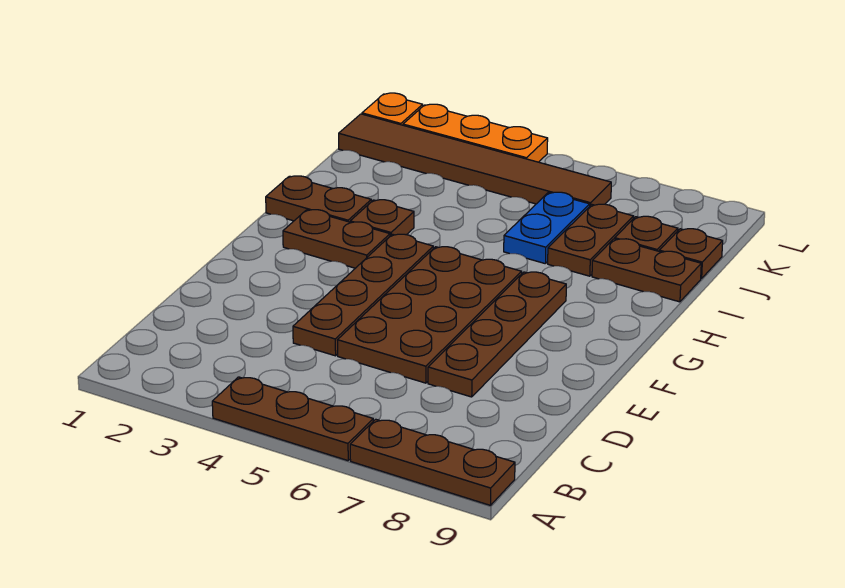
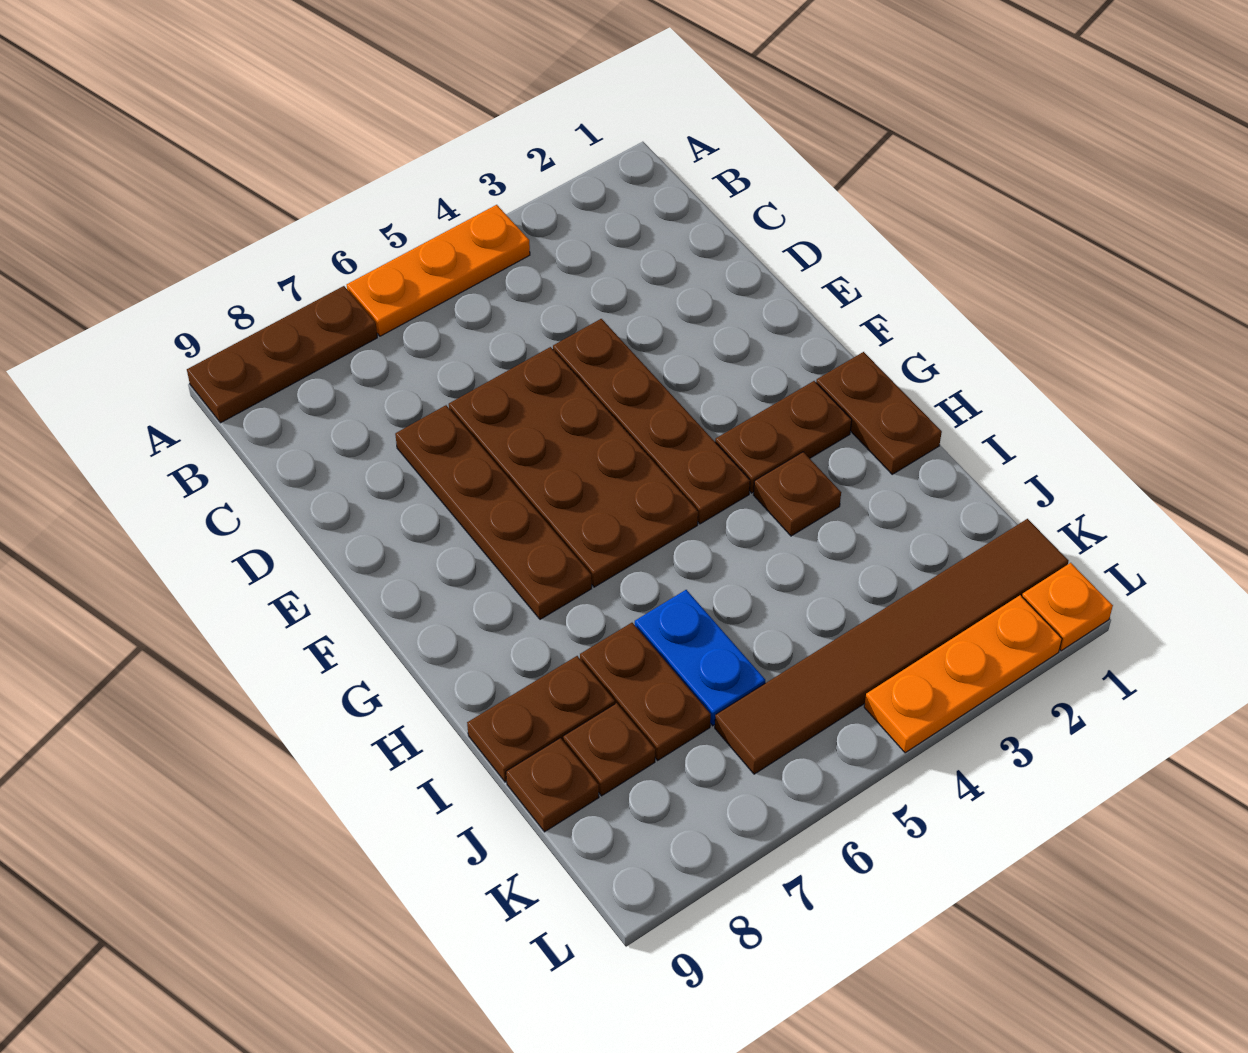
brown 1x3 plate [212,377,373,461] -> orange 1x3 plate [347,205,530,336]
brown 1x2 plate [266,176,371,222] -> brown 1x2 plate turned to [816,352,942,474]

